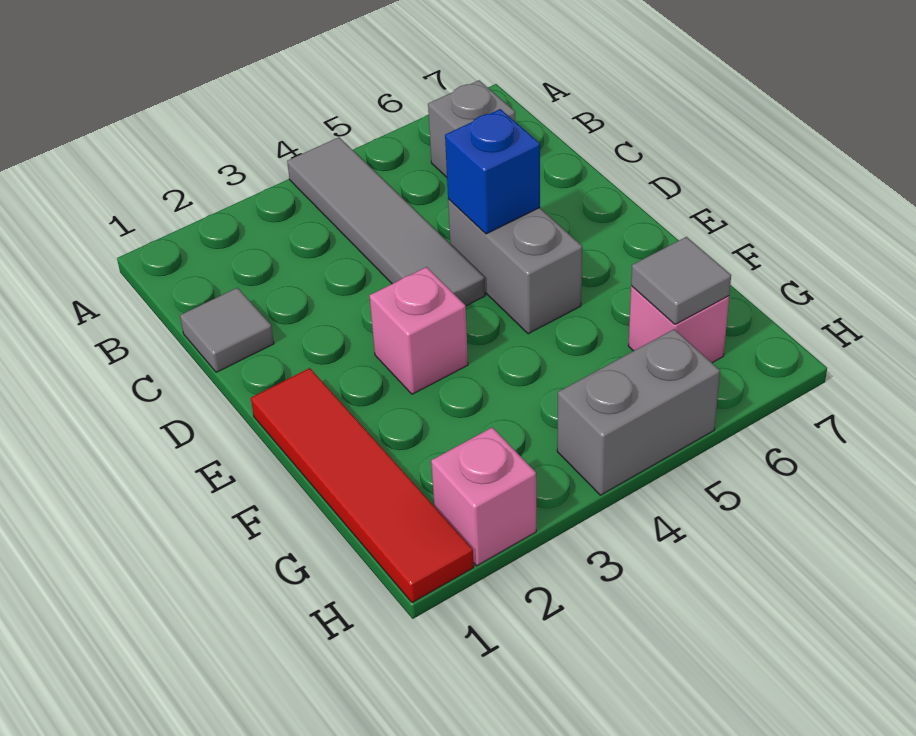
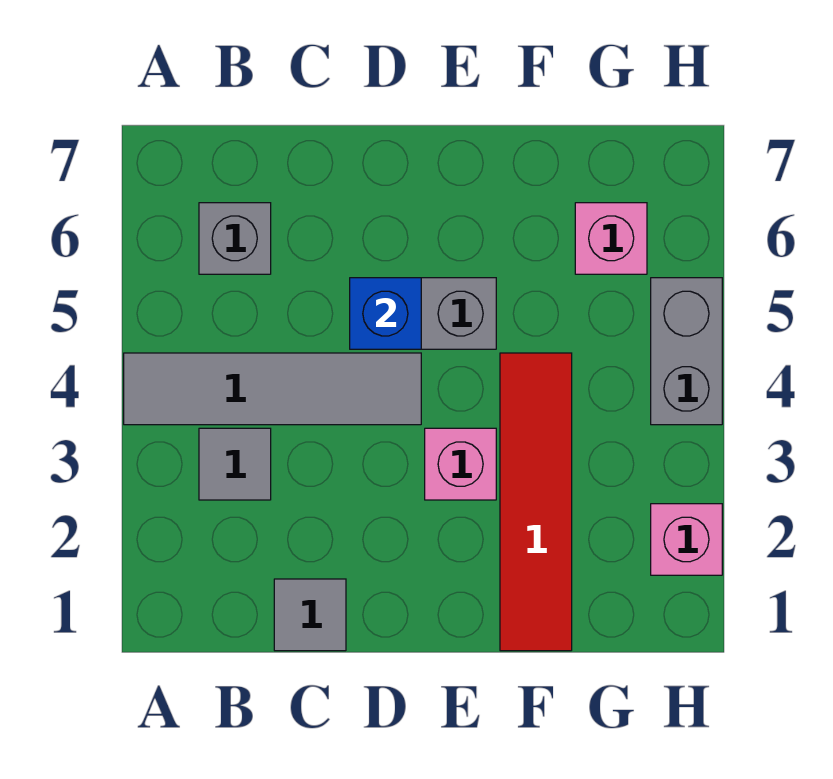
red 1x4 tile [251,368,474,603] -> red 1x4 tile turned to [500,353,572,651]
grey 1x1 tile [631,237,731,324] -> grey 1x1 tile moved to [199,428,271,500]

